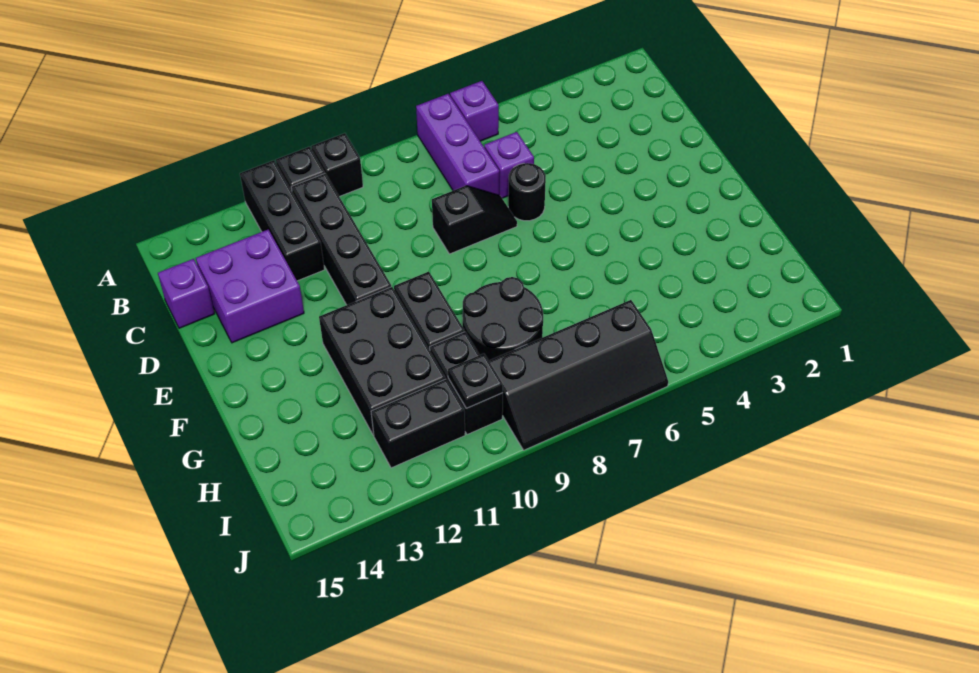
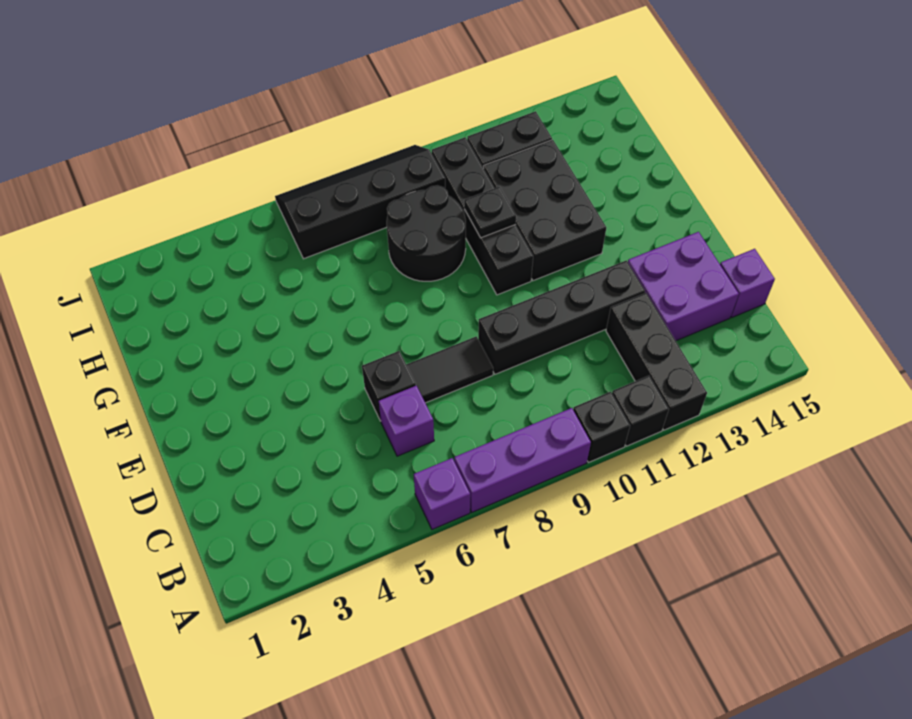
purple 1x3 brick [416,94,499,195] -> purple 1x3 brick turned to [454,408,591,512]
black 1x4 brick [291,173,391,305] -> black 1x4 brick turned to [478,260,645,374]
black 1x1 round brick [508,163,546,221] -> black 1x1 brick [362,351,416,421]
black 1x2 slope [432,186,517,254] -> black 1x2 tile [406,336,493,403]
black 1x1 plate [448,354,503,408] -> black 1x1 plate moved to [464,187,516,238]

